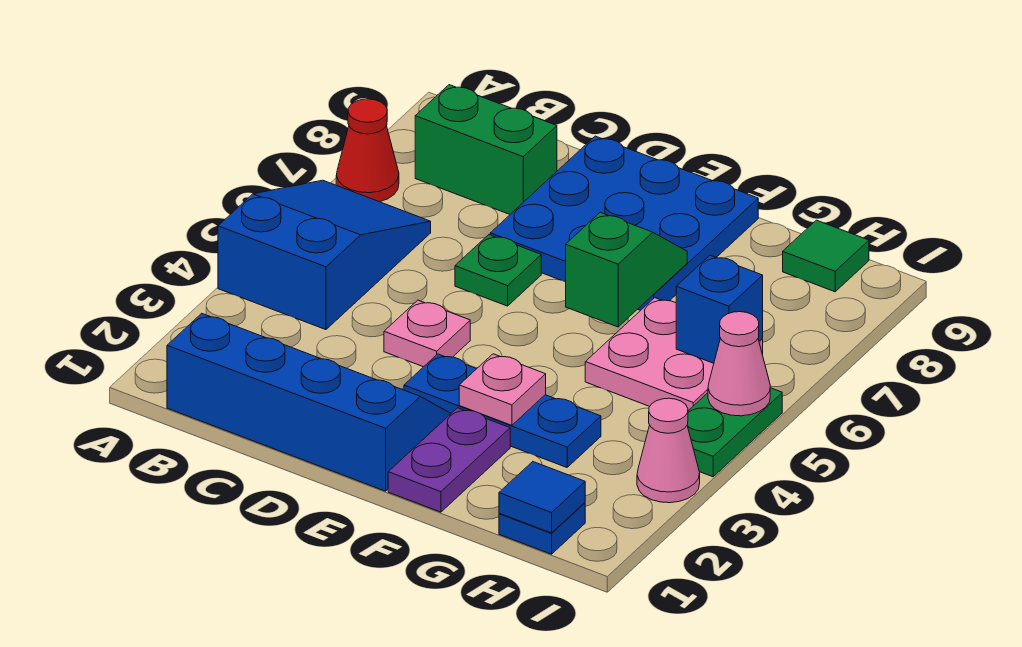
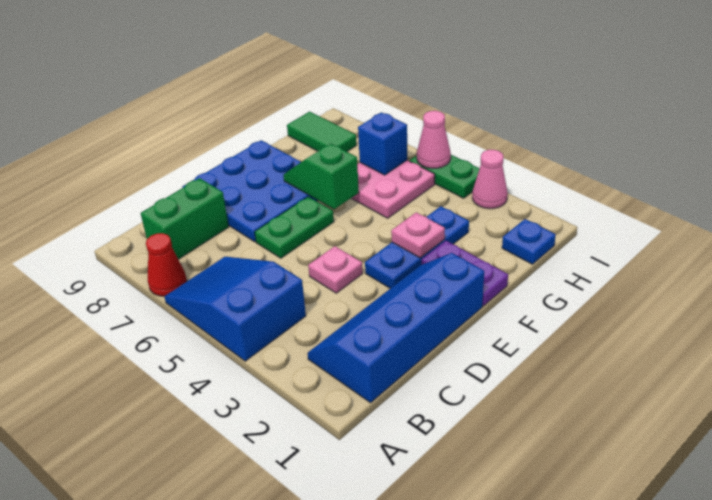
green 1x1 plate [455,235,541,306] -> green 1x2 plate [255,197,334,258]
blue 1x1 tile [499,462,585,533] -> none
green 1x1 tile [783,220,869,292] -> green 1x2 tile [287,112,357,152]

